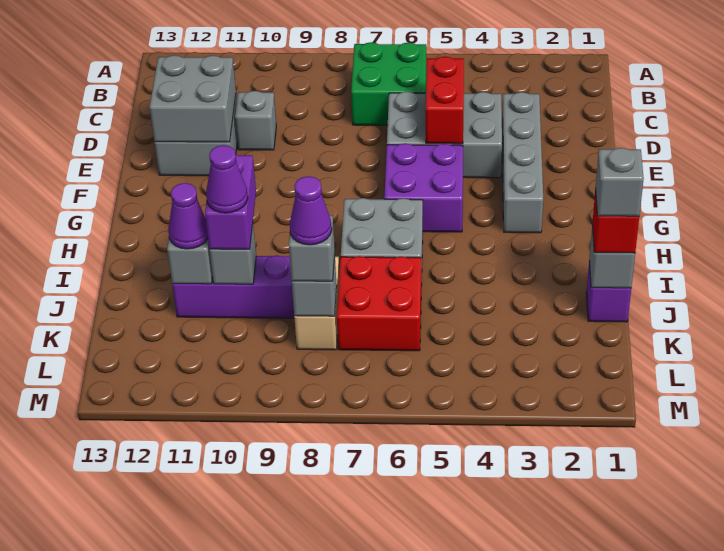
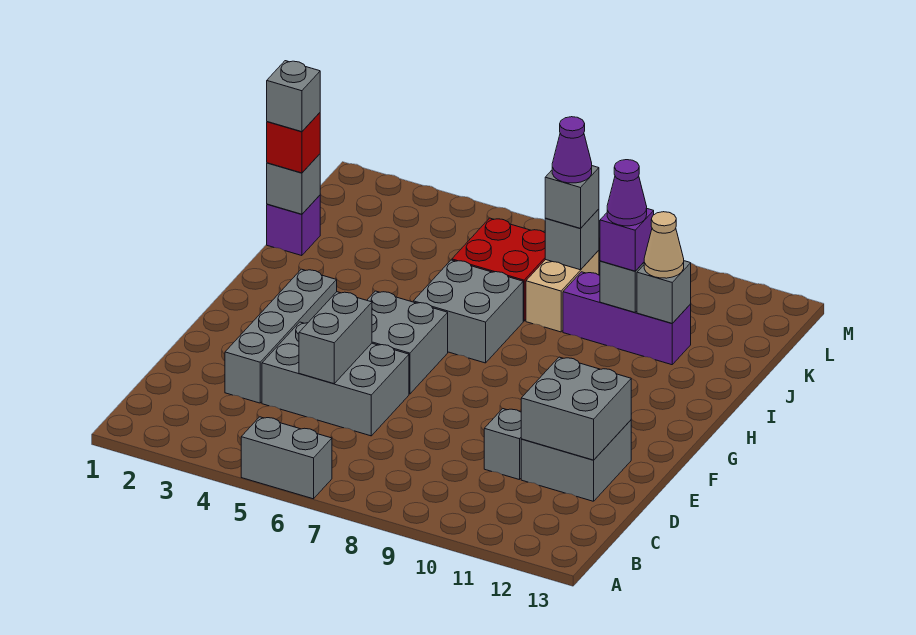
none -> grey 1x2 brick [241,417,332,499]
green 2x2 brick [351,42,426,125] -> none
red 1x2 brick [426,56,464,144] -> grey 1x2 brick [299,292,372,384]
purple 2x2 brick [384,143,463,232] -> grey 2x2 brick [367,291,448,394]
purple 1x2 brick [205,155,256,249] -> purple 1x1 brick [600,209,654,271]
purple 1x1 cone [168,183,208,249] -> tan 1x1 cone [644,212,684,278]

